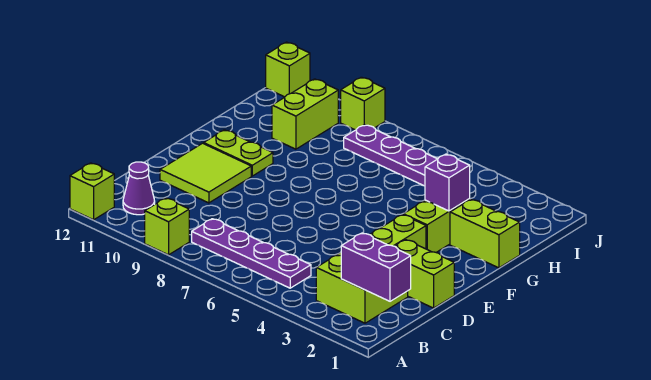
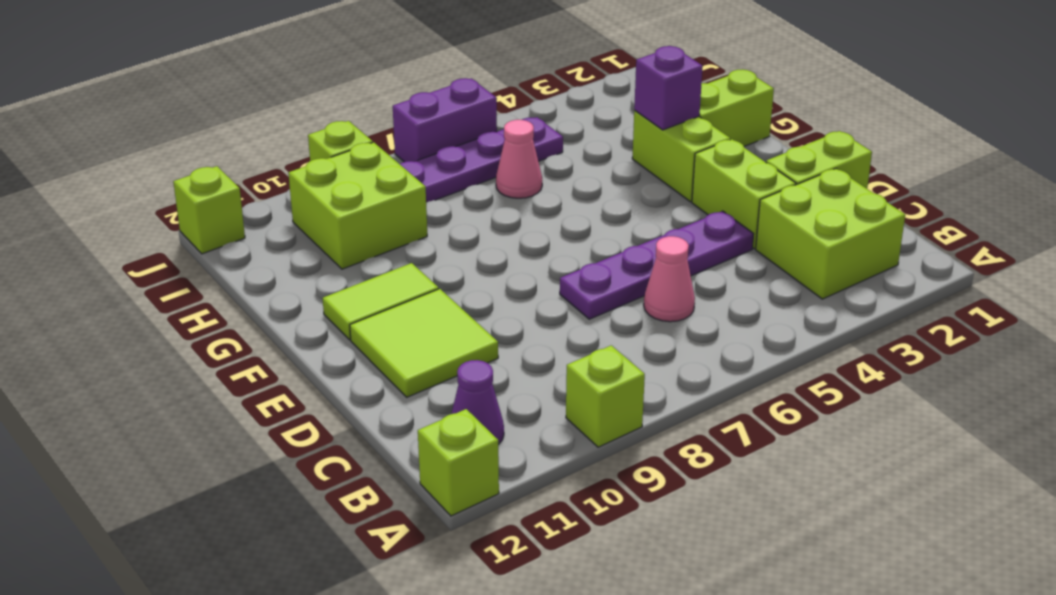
purple 1x2 brick [341,233,411,301] -> purple 1x2 brick moved to [393,78,497,162]
purple 1x4 plate [192,219,311,288] -> purple 1x4 plate moved to [560,211,754,319]
none -> pink 1x1 cone [644,236,695,322]
lime 1x2 plate [204,130,273,176] -> lime 1x2 tile [323,263,439,340]
none -> pink 1x1 cone [496,120,542,198]
lime 1x2 brick [272,79,338,149] -> lime 2x2 brick [288,142,427,269]

